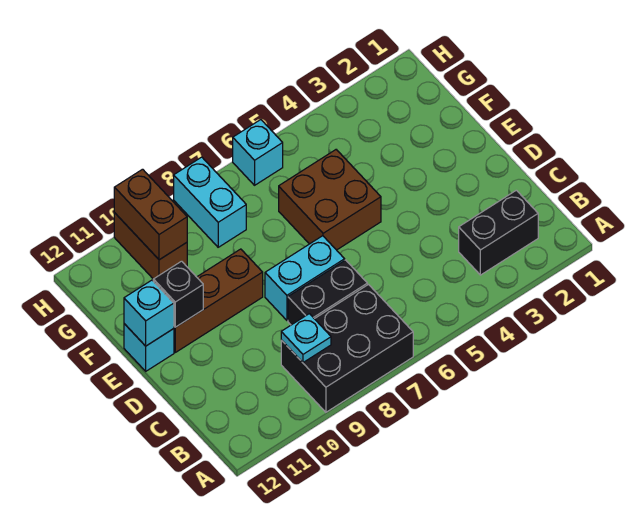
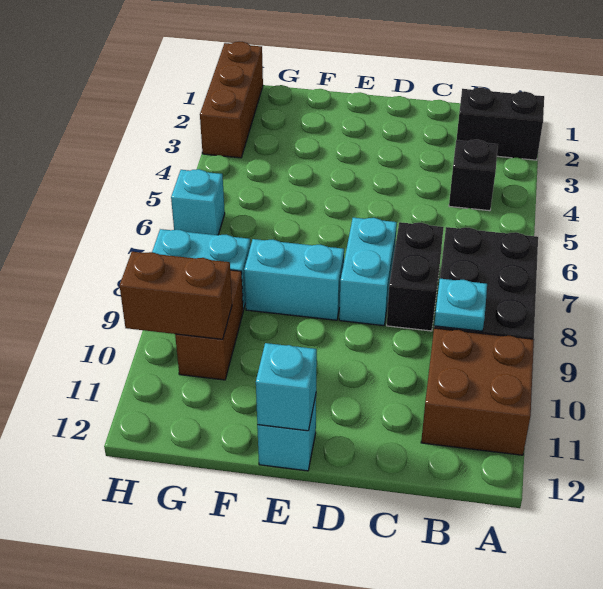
black 1x2 brick [459,190,538,275] -> black 1x2 brick turned to [457,88,544,160]
brown 2x2 brick [279,150,381,250] -> brown 2x2 brick moved to [421,328,534,455]
none -> cyan 1x2 brick [244,239,344,320]
brown 1x3 brick [174,249,263,352] -> brown 1x3 brick moved to [200,42,263,158]
black 1x1 brick [153,261,203,327] -> black 1x1 brick moved to [449,140,498,211]
brown 1x2 brick [114,213,187,279] -> brown 1x2 brick turned to [175,270,243,380]

